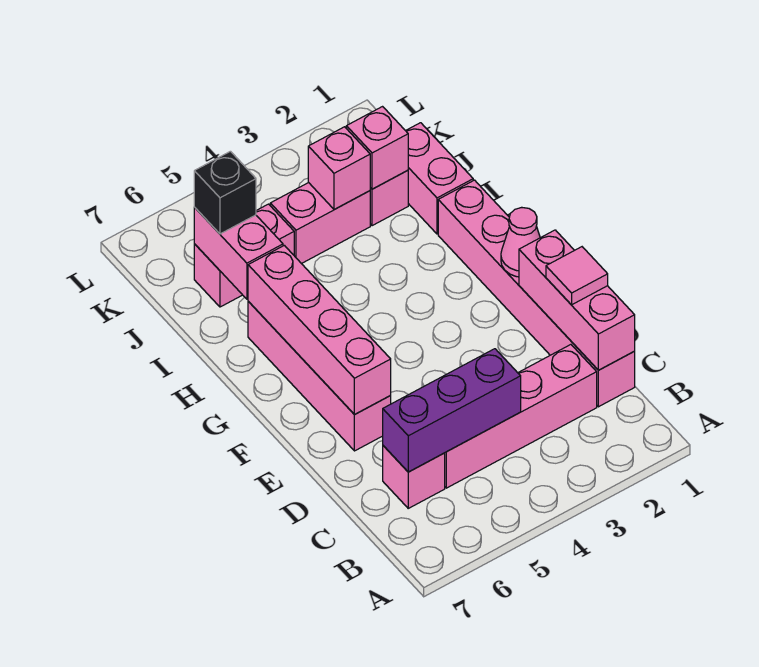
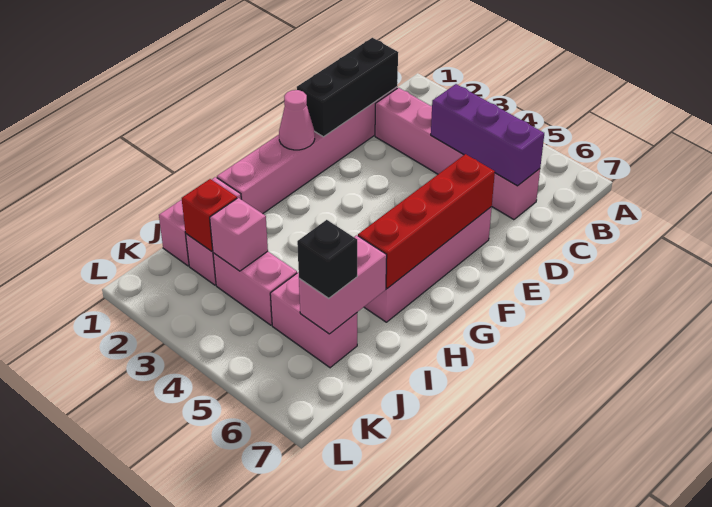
pink 1x3 brick [519,230,635,370] -> black 1x3 brick [297,38,398,137]
pink 1x1 tile [546,247,608,305] -> none
pink 1x4 brick [248,245,391,415] -> red 1x4 brick [358,154,495,288]
pink 1x1 brick [346,107,408,189] -> red 1x1 brick [182,179,237,251]

